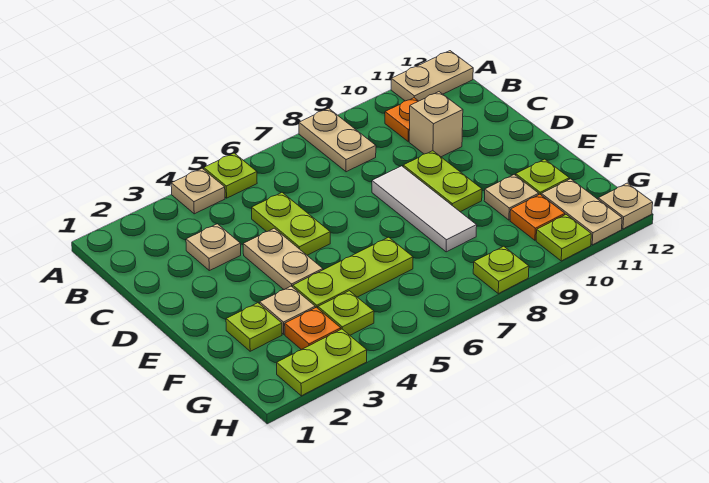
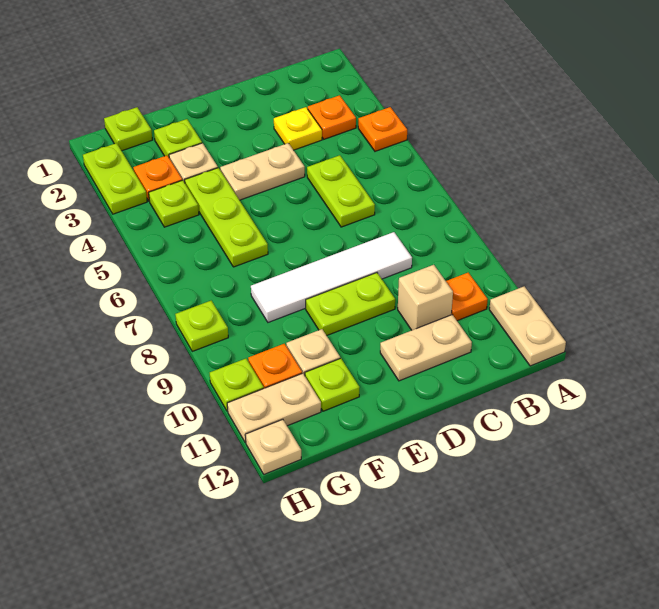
tan 1x1 plate [171,168,225,214] -> orange 1x1 plate [358,107,407,151]
lime 1x1 plate [204,153,257,198] -> lime 1x1 plate moved to [104,107,152,151]
tan 1x2 plate [299,108,376,172] -> tan 1x2 plate moved to [380,315,472,381]
none -> orange 1x1 plate [308,95,356,139]
tan 1x1 plate [186,224,241,271] -> yellow 1x1 plate [274,107,322,150]
lime 1x2 plate [252,193,330,255] -> lime 1x2 plate turned to [307,155,375,227]
white 1x3 tile [372,166,477,252] -> white 1x4 tile [251,232,412,322]

